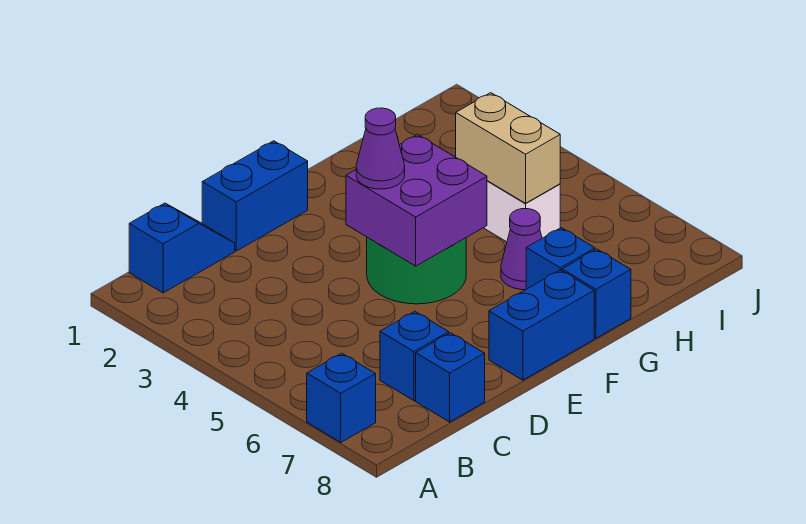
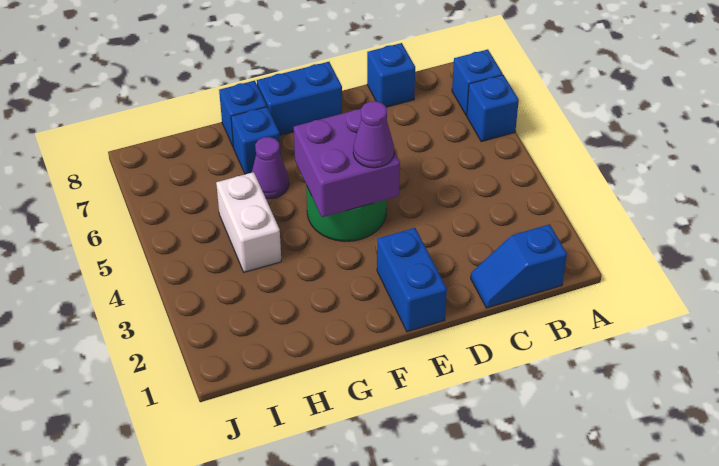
blue 1x1 brick [380,311,449,401] -> blue 1x1 brick moved to [467,75,519,142]
blue 1x2 brick [202,141,308,251] -> blue 1x2 brick turned to [377,228,447,332]
tan 1x2 brick [456,93,560,203] -> none

